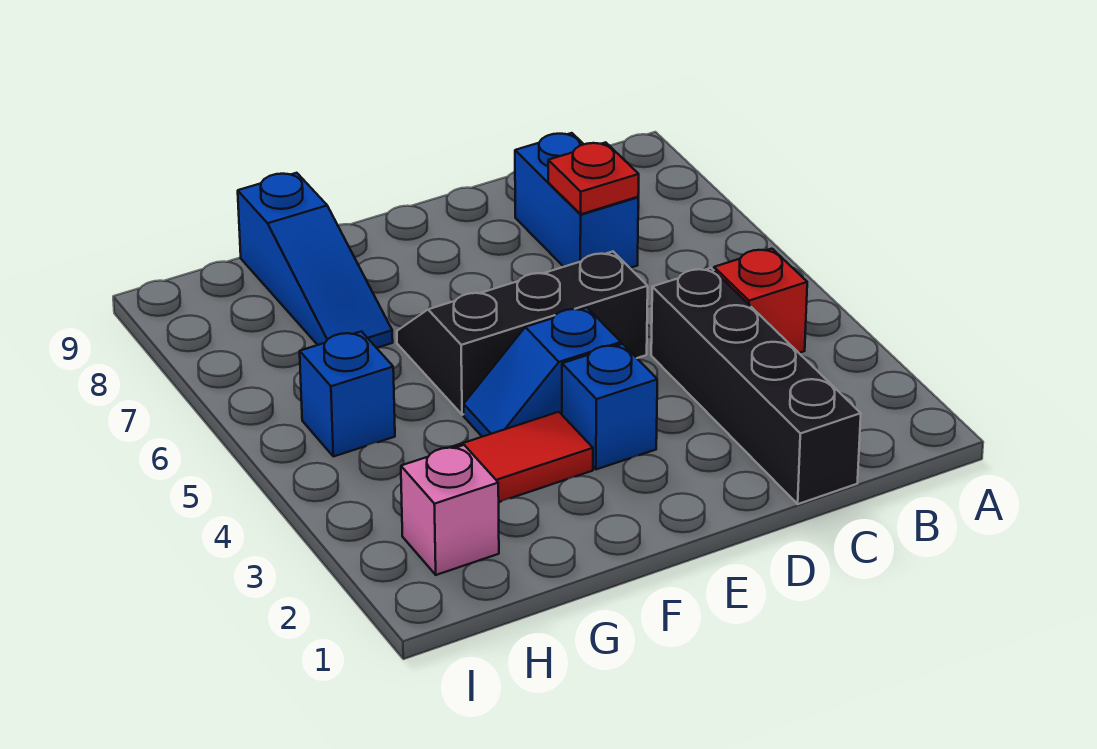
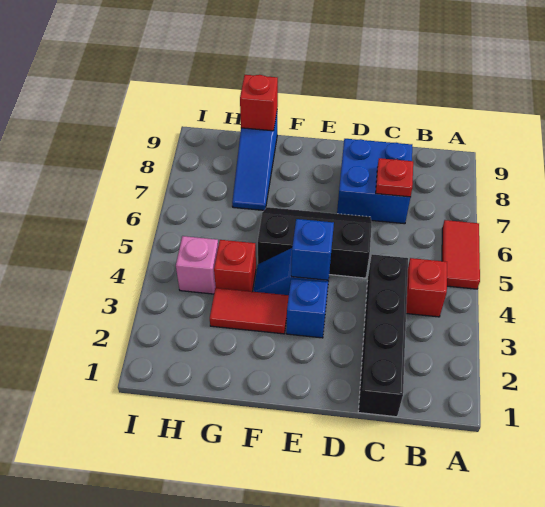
none -> red 1x2 tile [442,220,480,289]
blue 1x2 brick [515,133,638,268] -> blue 2x2 brick [337,139,412,224]
none -> red 1x1 brick [214,240,256,292]
none -> red 1x1 brick [240,75,278,131]
pink 1x1 brick [401,445,499,575] -> pink 1x1 brick moved to [176,236,218,294]
blue 1x1 brick [300,331,395,457] -> blue 1x1 brick moved to [291,219,334,280]

